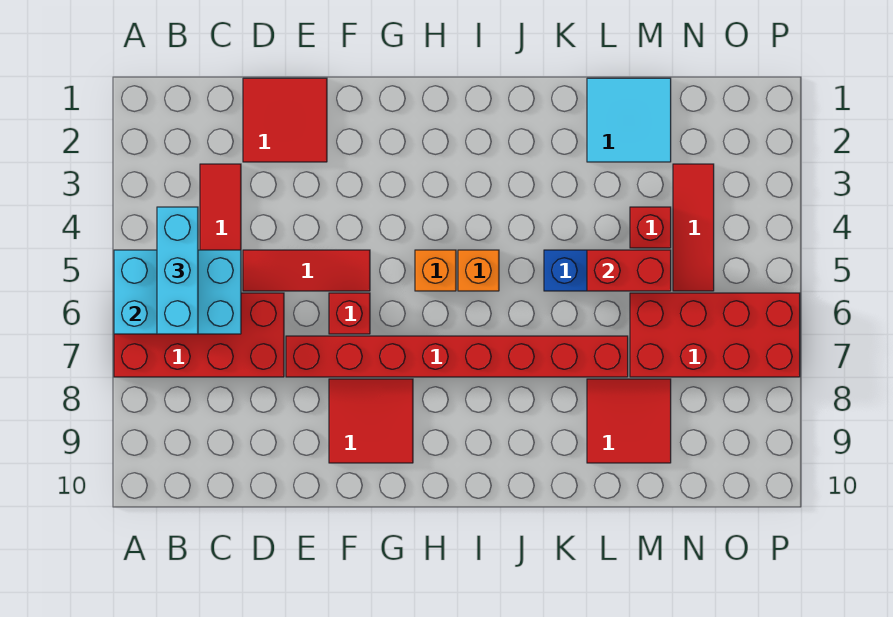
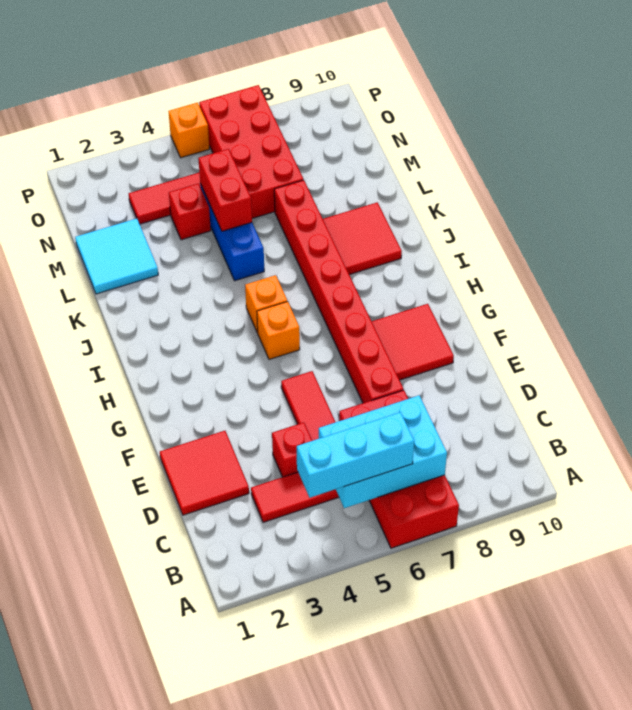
cyan 2x3 brick [114,250,241,334] -> cyan 2x3 brick turned to [319,395,447,508]
red 1x1 brick [329,293,370,334] -> red 1x1 brick moved to [272,423,312,477]
red 2x2 tile [587,379,671,463] -> red 2x2 tile moved to [323,202,402,275]
none -> orange 1x1 brick [168,103,209,158]

